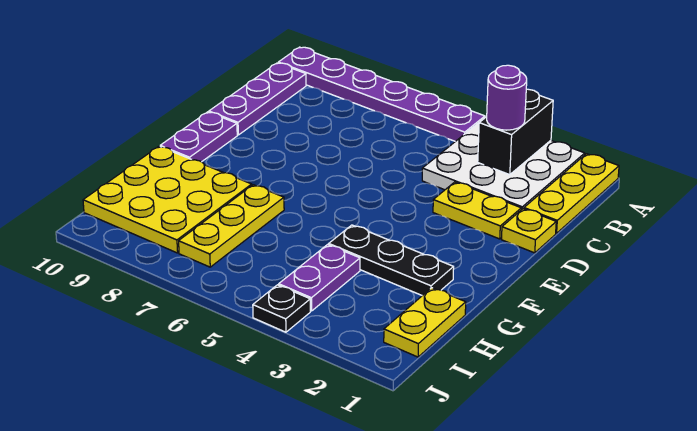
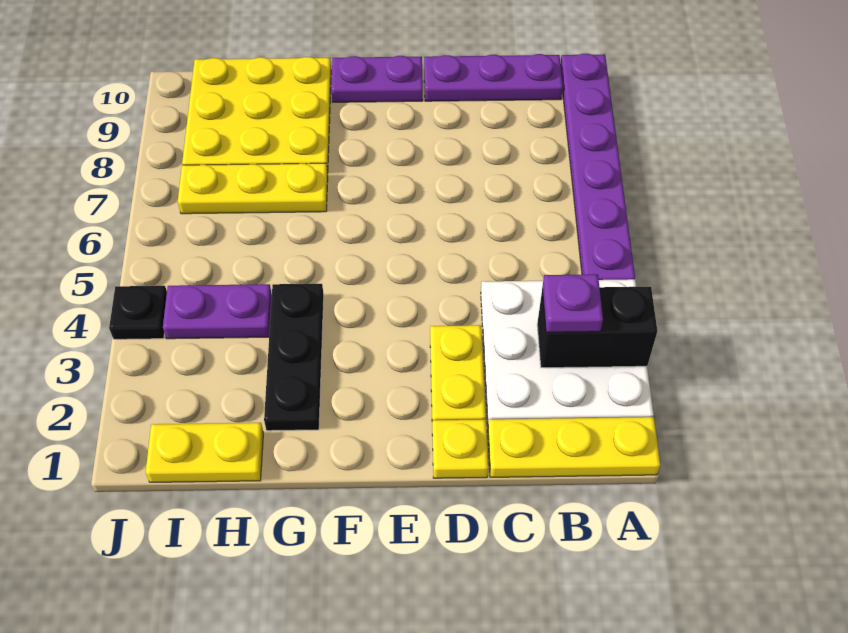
purple 1x1 round brick [487,65,527,130] -> purple 1x1 plate [542,274,603,332]

